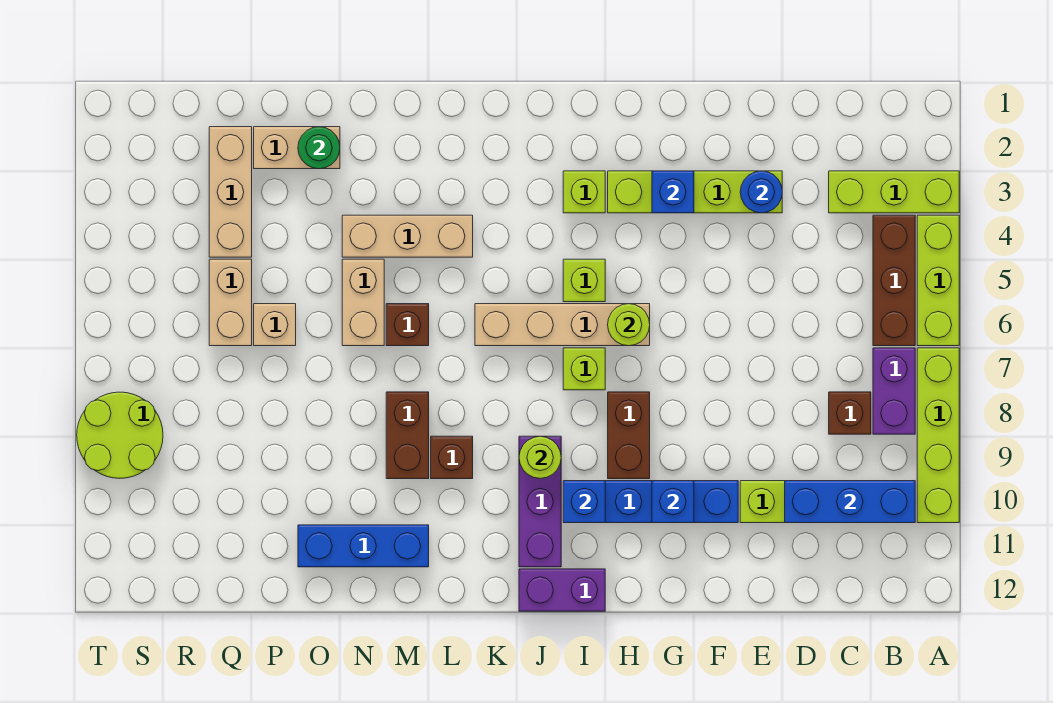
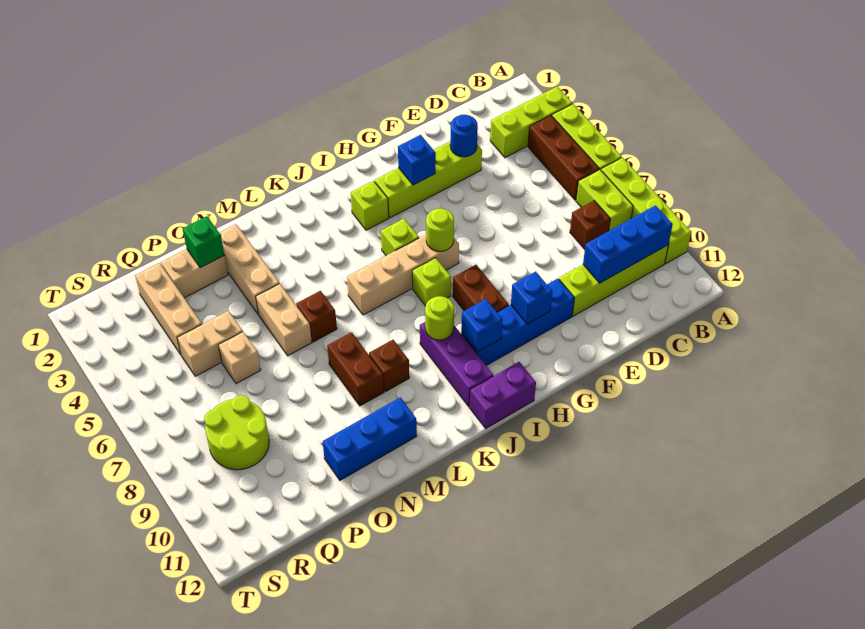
purple 1x2 brick [873,348,915,434] -> lime 1x2 brick [576,170,633,231]
tan 1x3 brick [342,215,473,257] -> tan 1x3 brick turned to [219,224,279,314]
green 1x1 round brick [298,127,340,169] -> green 1x1 brick [182,216,224,268]
tan 1x2 brick [209,259,252,346] -> tan 1x2 brick turned to [177,311,243,376]
lime 2x2 round brick [77,392,163,478] -> lime 2x2 round brick moved to [204,395,269,470]

